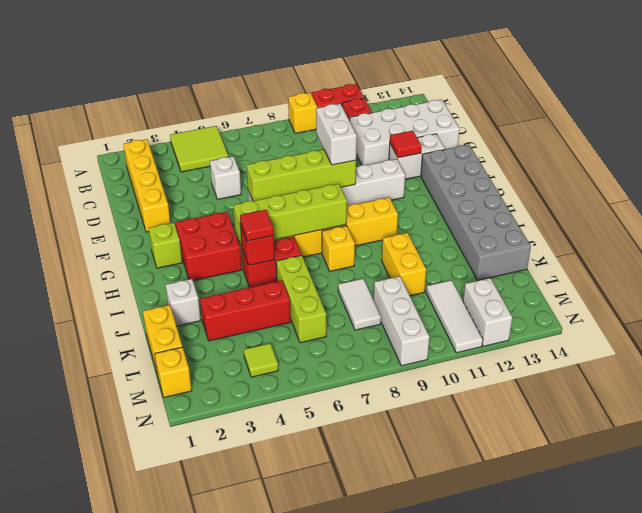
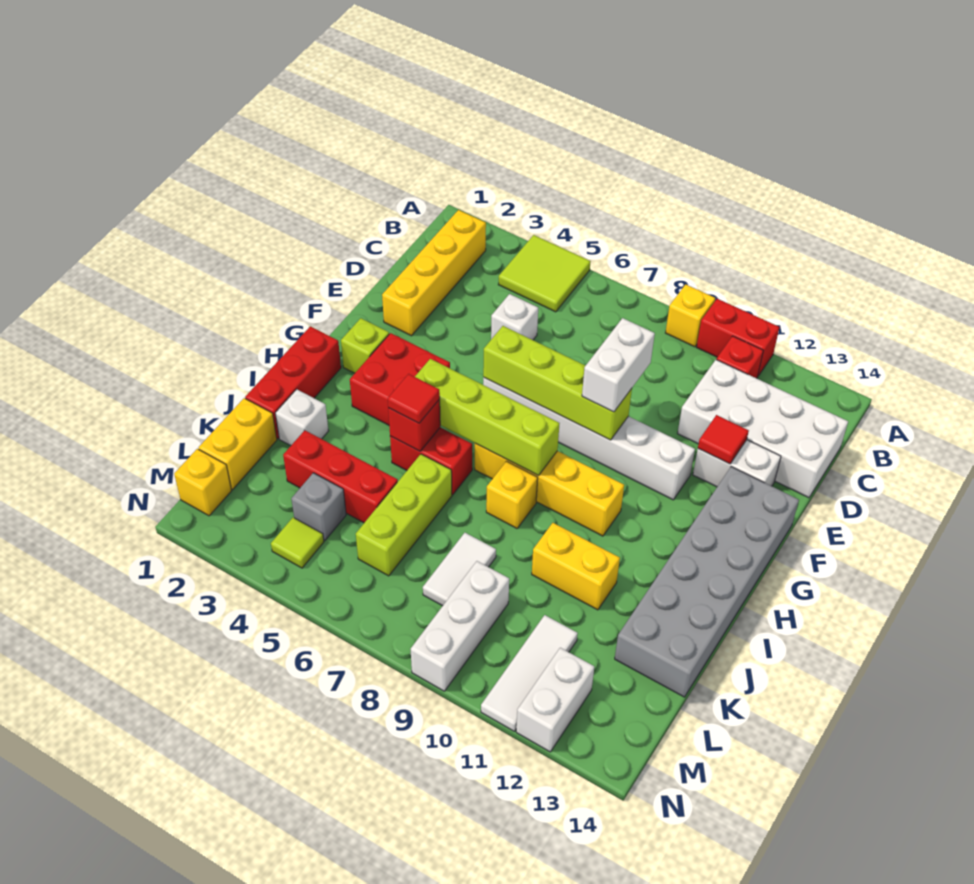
none -> red 1x3 brick [245,326,341,439]
yellow 1x2 brick [382,233,426,296] -> yellow 1x2 brick turned to [532,523,620,610]
none -> grey 1x1 brick [291,473,346,540]

